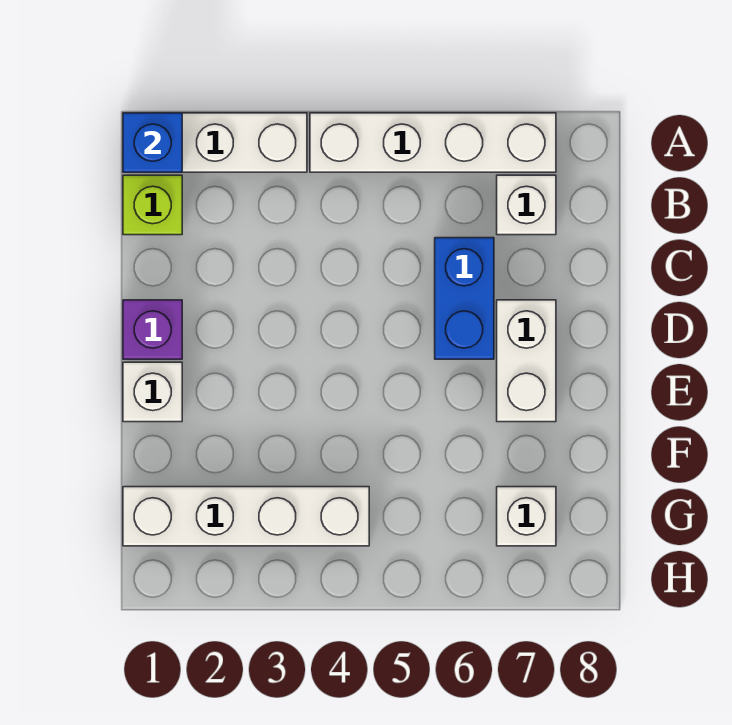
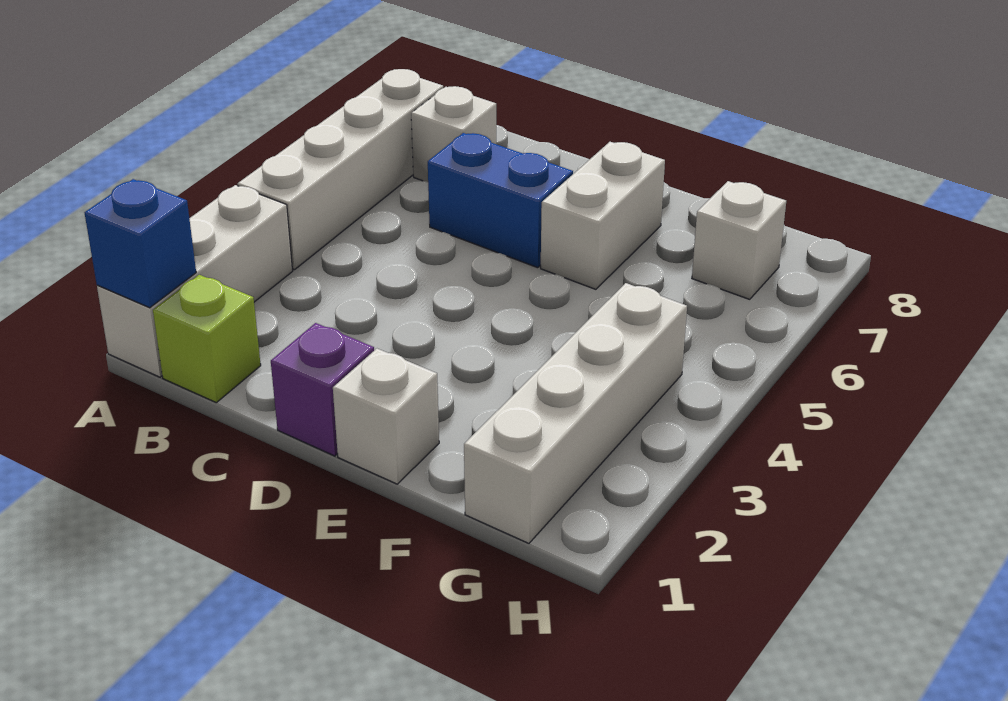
white 1x2 brick [497,300,556,422] -> white 1x2 brick turned to [541,142,665,289]

